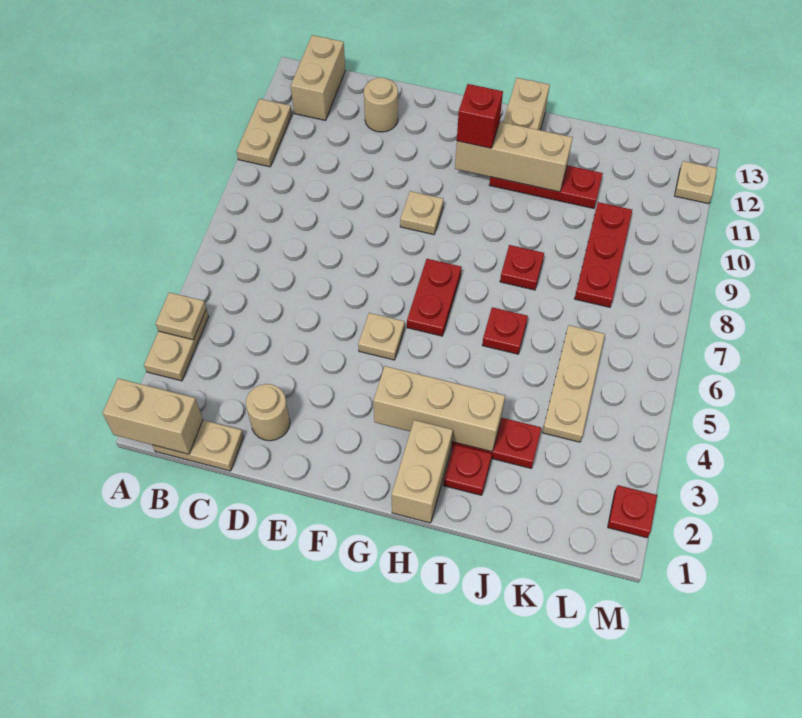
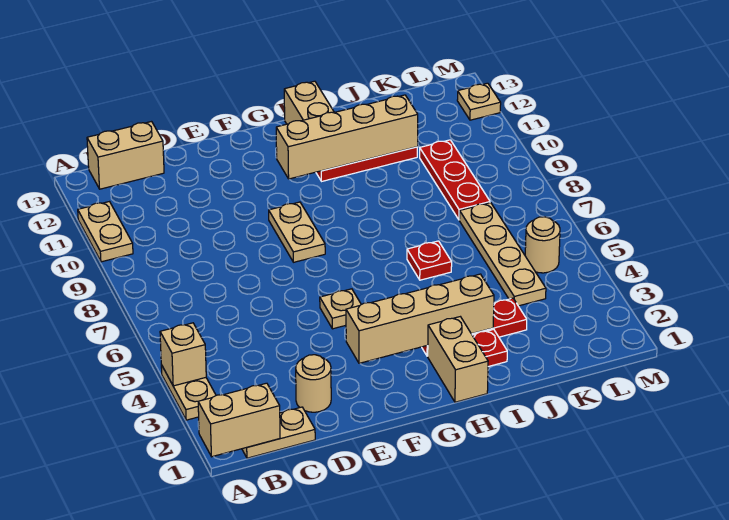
tan 1x1 plate [156,292,206,340] -> tan 1x1 brick [160,323,206,386]
tan 1x2 brick [291,35,345,120] -> tan 1x2 brick turned to [87,122,164,189]
tan 1x1 round brick [364,78,398,132] -> tan 1x1 round brick moved to [525,217,560,273]
tan 1x1 plate [400,191,444,235] -> tan 1x2 plate [269,202,325,262]
tan 1x3 brick [373,366,505,452] -> tan 1x4 brick [346,274,494,363]
red 1x2 plate [407,259,462,336] -> none
tan 1x3 brick [455,122,573,192] -> tan 1x4 brick [276,95,418,179]
red 1x1 brick [457,84,503,148] -> none
red 1x1 plate [500,245,544,290] -> none
tan 1x3 plate [542,325,605,442] -> tan 1x4 plate [459,203,546,306]
red 1x1 plate [608,485,657,538] -> none

